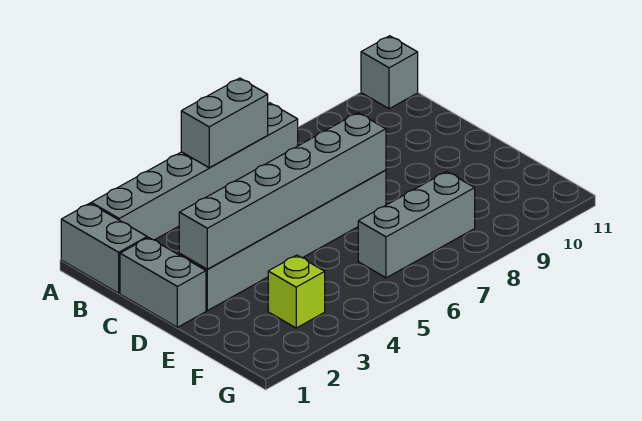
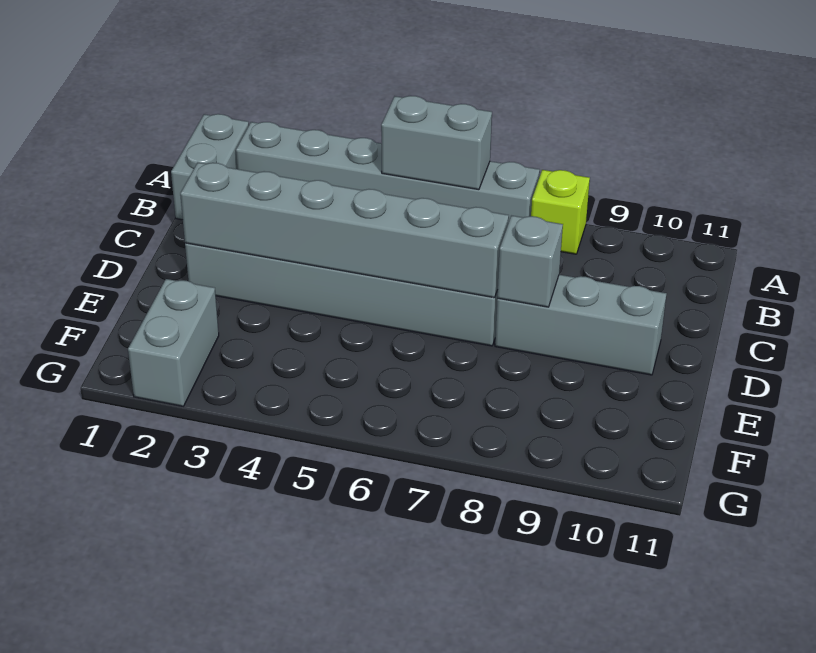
grey 1x1 brick [361,36,418,109] -> grey 1x1 brick moved to [497,216,563,307]
grey 1x2 brick [120,237,206,327] -> grey 1x2 brick moved to [128,279,219,406]
lime 1x1 brick [268,255,325,328] -> lime 1x1 brick moved to [531,170,590,254]
grey 1x3 brick [358,171,475,278] -> grey 1x3 brick moved to [495,275,667,375]

